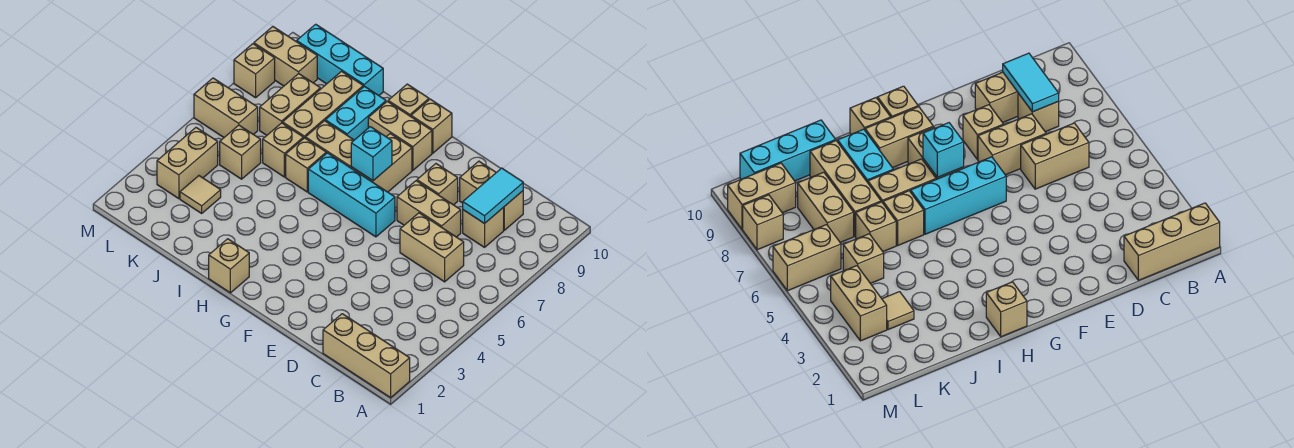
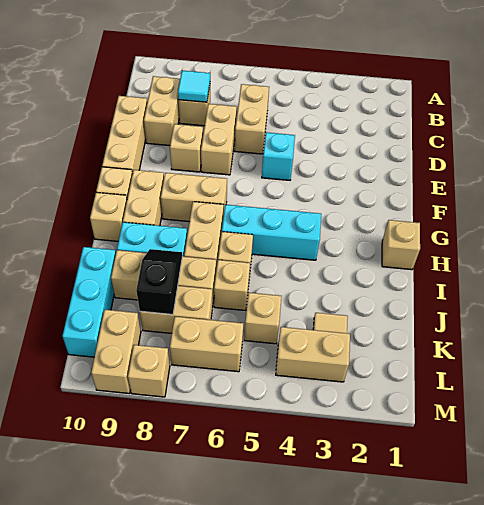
tan 1x3 brick [323,314,410,398] -> tan 1x3 brick moved to [102,96,147,173]
cyan 1x2 tile [463,168,523,224] -> cyan 1x1 tile [178,71,210,102]
cyan 1x3 brick [308,153,395,237] -> cyan 1x3 brick turned to [222,205,321,260]
cyan 1x1 brick [351,127,392,181] -> cyan 1x1 brick moved to [262,132,295,180]
none -> black 1x2 slope [136,249,182,315]
tan 1x2 brick [194,78,258,137] -> tan 1x2 brick turned to [170,316,243,372]

